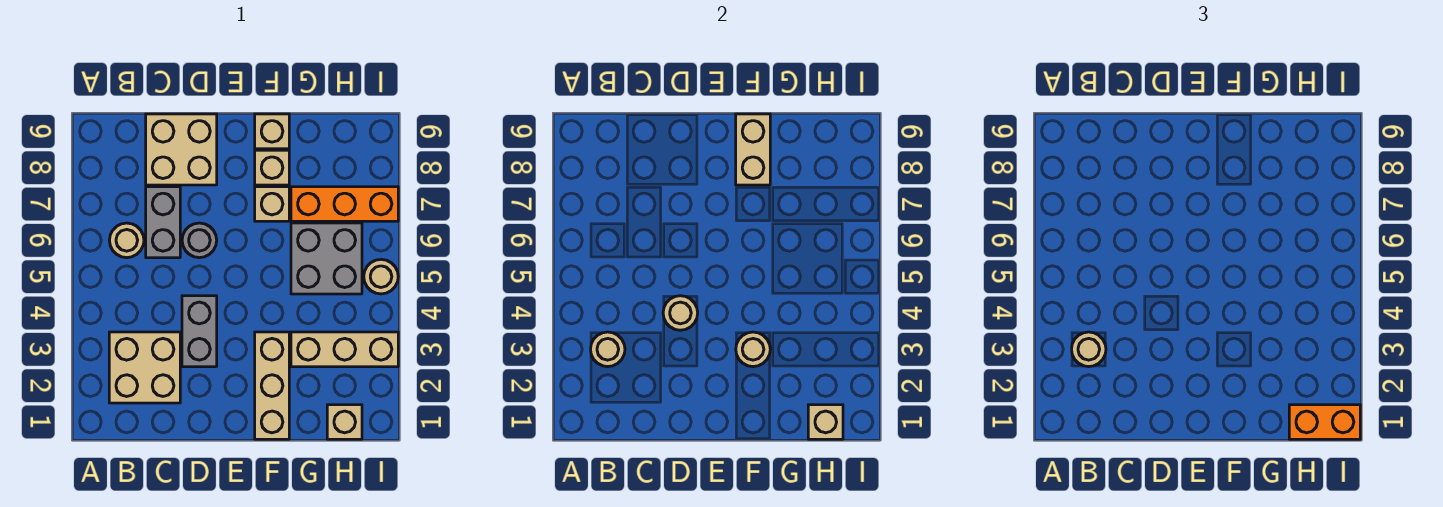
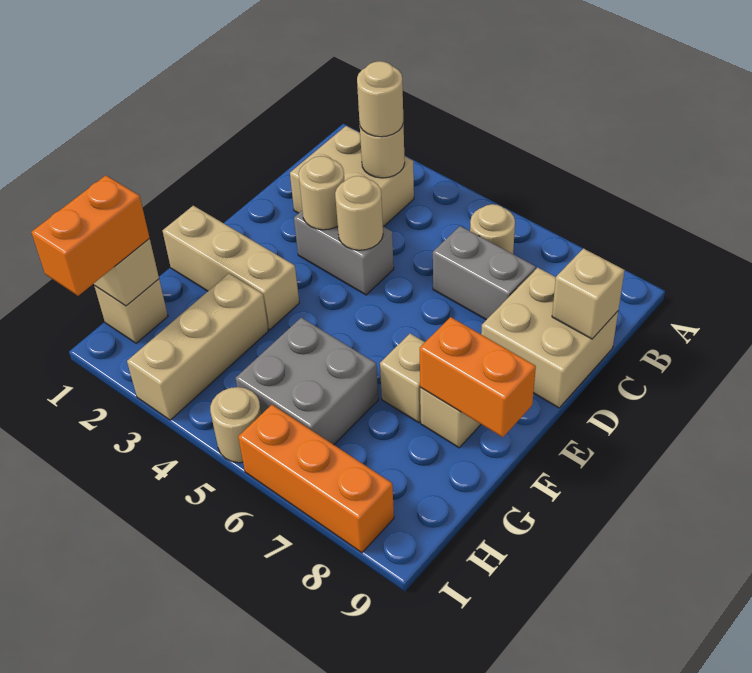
grey 1x1 round brick [182,223,217,258] -> none
tan 1x1 round brick [736,332,770,367] -> tan 1x1 round brick moved to [299,156,344,230]
tan 1x2 brick [736,114,770,185] -> orange 1x2 brick [420,317,536,437]
tan 1x1 brick [255,114,289,149] -> tan 1x1 brick moved to [552,248,625,339]
orange 1x3 brick [291,187,398,221] -> orange 1x3 brick turned to [238,405,394,553]

